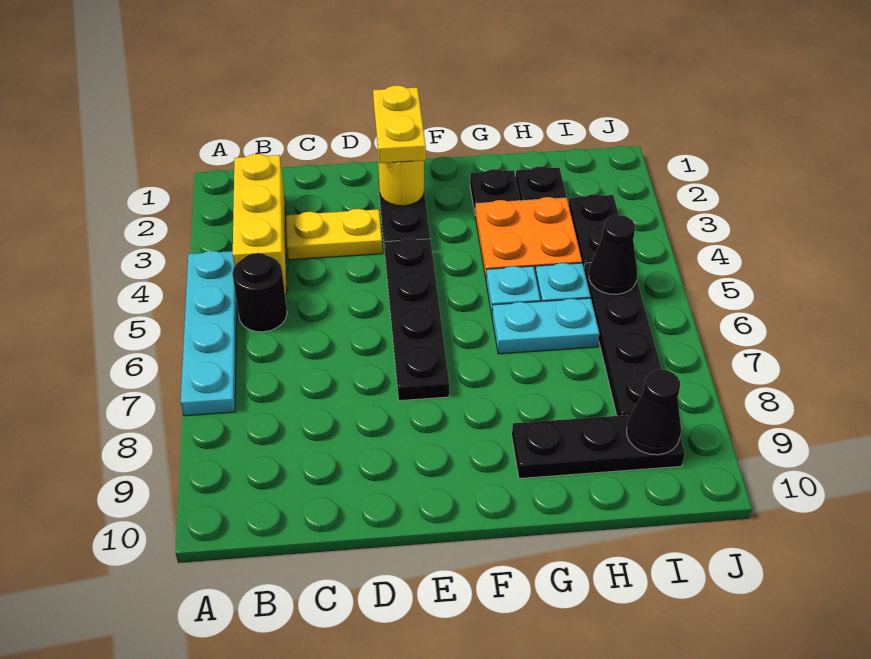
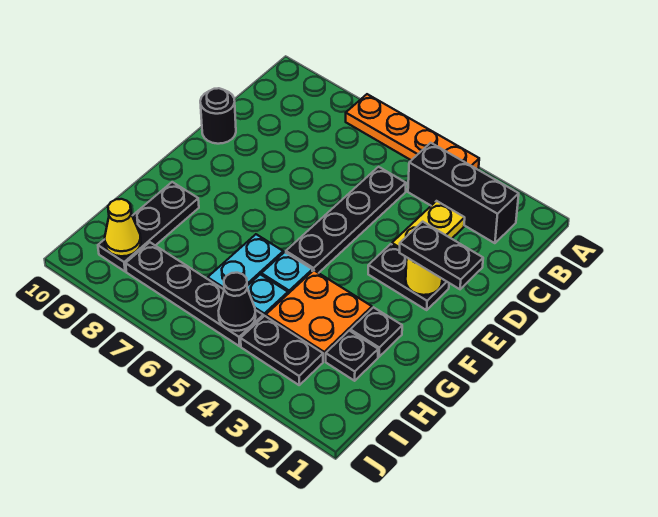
cyan 1x4 plate [181,251,237,416] -> orange 1x4 plate [346,94,479,169]
yellow 1x3 brick [233,154,287,294] -> black 1x3 brick [408,143,519,243]
black 1x1 round brick [232,253,287,332] -> black 1x1 round brick moved to [200,88,236,144]
yellow 1x2 plate [373,86,426,163] -> black 1x2 plate [399,222,483,289]
black 1x4 plate [384,238,449,401] -> black 1x4 plate turned to [286,167,406,273]
black 1x1 cone [627,370,681,455] -> yellow 1x1 cone [105,199,141,256]

